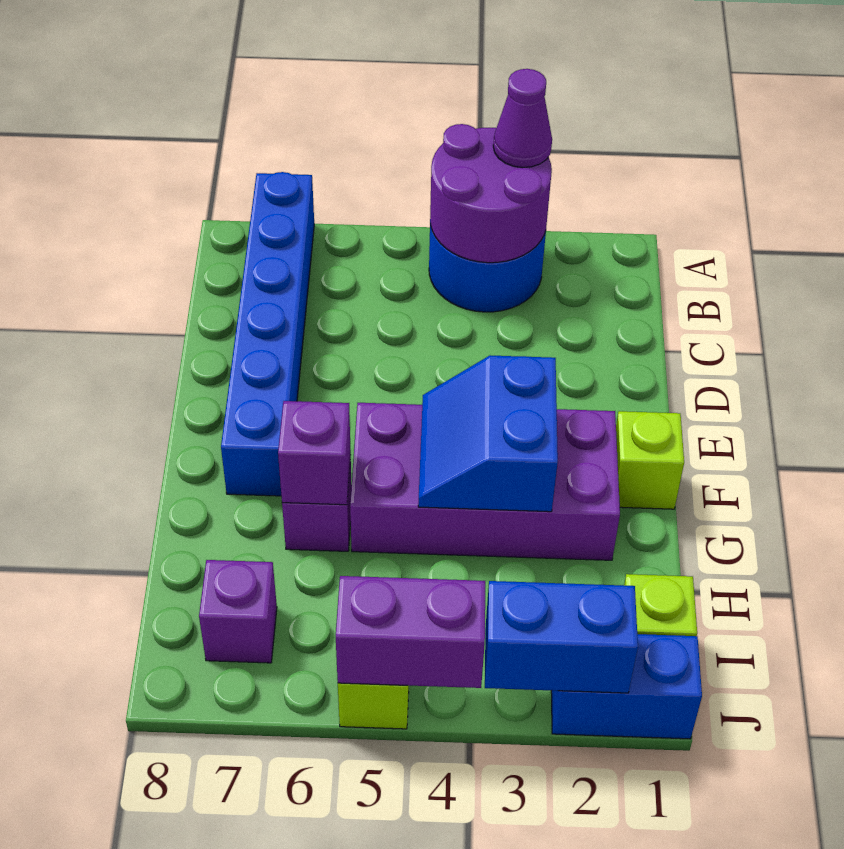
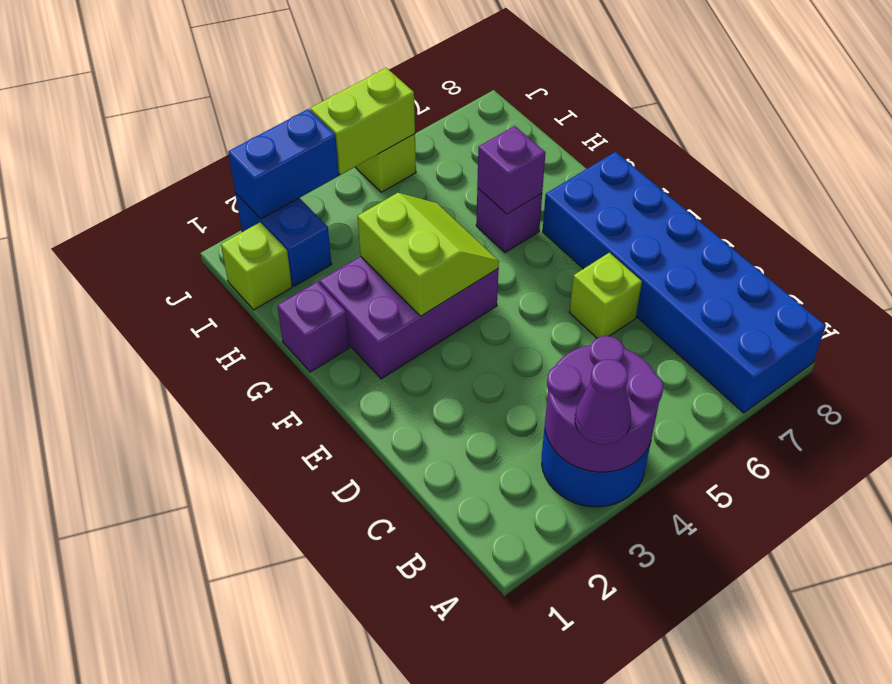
blue 1x6 brick [221,172,314,496] -> blue 2x6 brick [543,152,826,413]
lime 1x1 brick [616,411,684,509] -> lime 1x1 brick moved to [569,253,642,338]
purple 2x4 brick [350,403,620,560] -> purple 2x3 brick [320,256,499,379]
blue 2x2 slope [418,355,558,512] -> lime 2x2 slope [358,193,499,316]
purple 1x1 brick [199,560,277,663] -> purple 1x1 brick moved to [277,282,349,372]
blue 1x2 brick [551,634,702,739] -> blue 1x2 brick turned to [235,193,332,286]
purple 1x2 brick [336,576,485,688] -> lime 1x2 brick [310,68,415,174]

